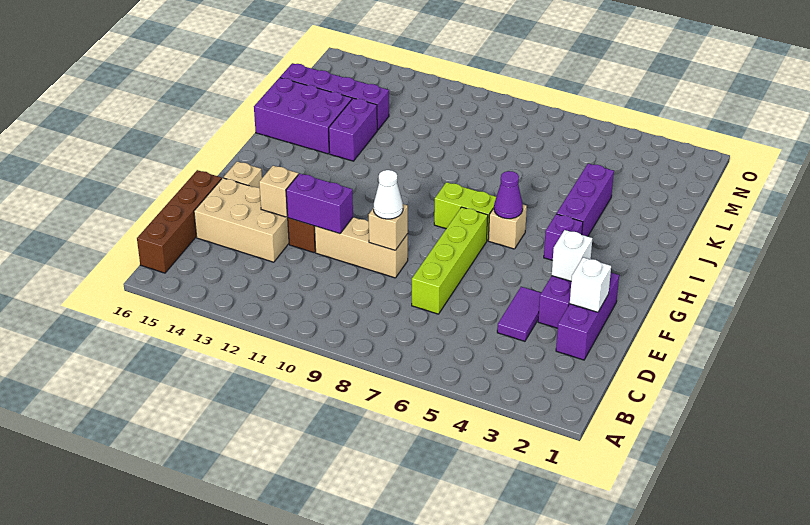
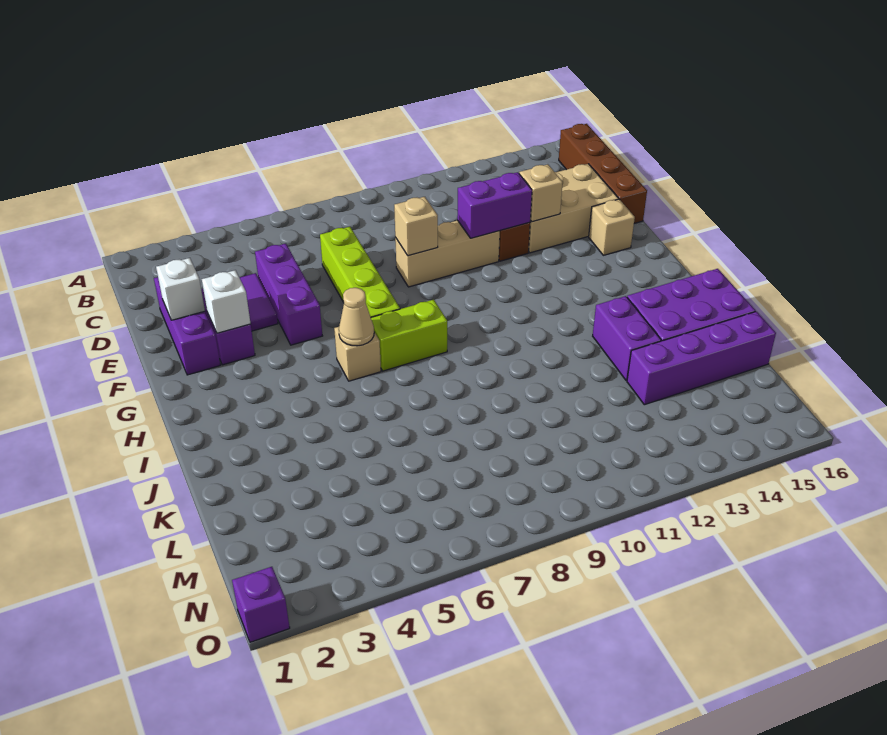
white 1x1 cone [374,170,403,219] -> none
purple 1x1 brick [544,214,583,260] -> purple 1x1 brick moved to [232,567,290,642]
purple 1x1 cone [494,171,523,219] -> tan 1x1 cone [339,288,374,346]
purple 1x3 brick [557,163,614,237] -> purple 1x3 brick moved to [255,244,322,345]

